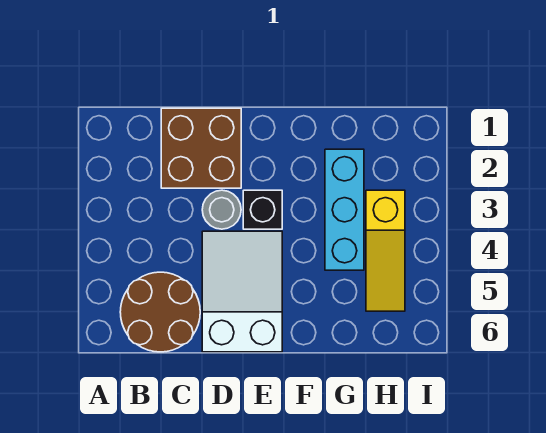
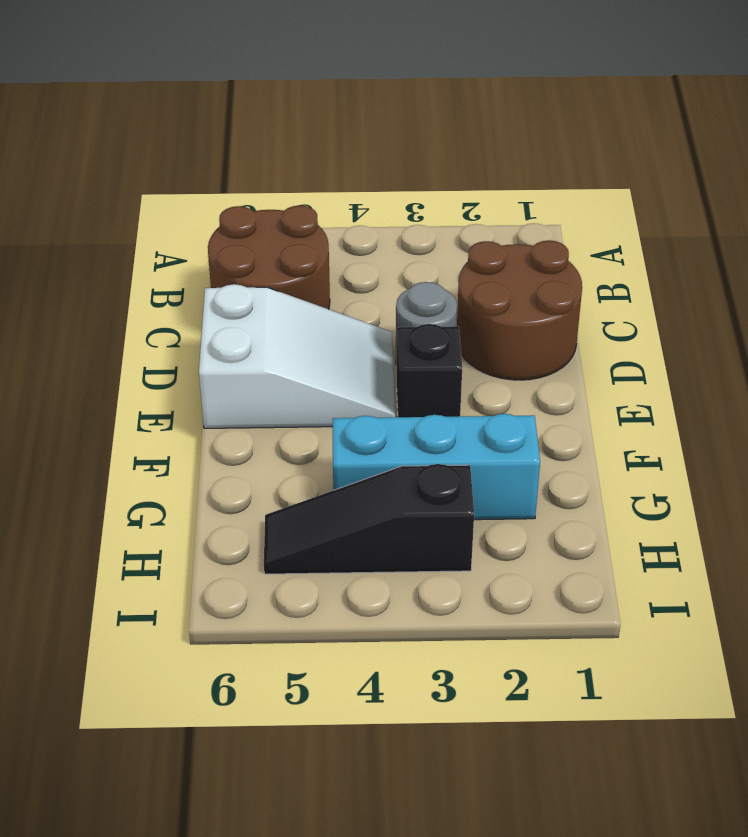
brown 2x2 brick [161,108,241,188] -> brown 2x2 round brick [457,240,582,380]
yellow 1x3 slope [366,190,405,311] -> black 1x3 slope [264,464,474,574]

